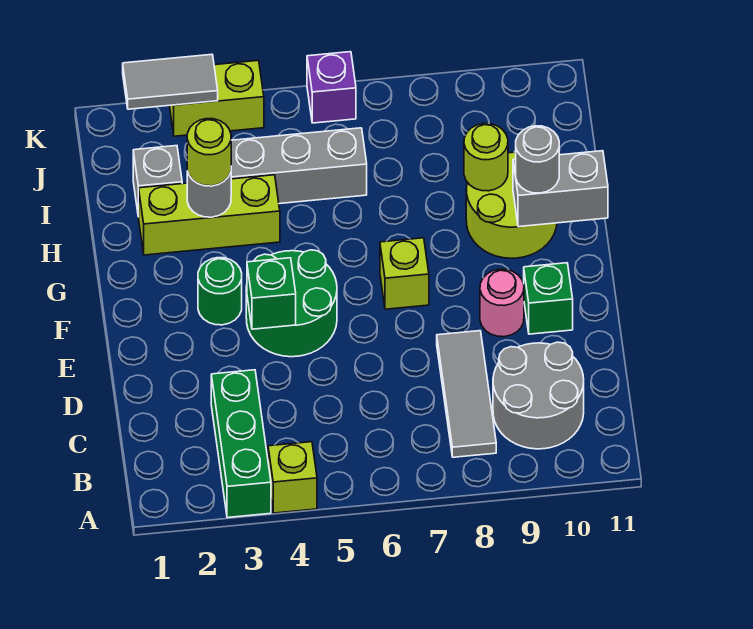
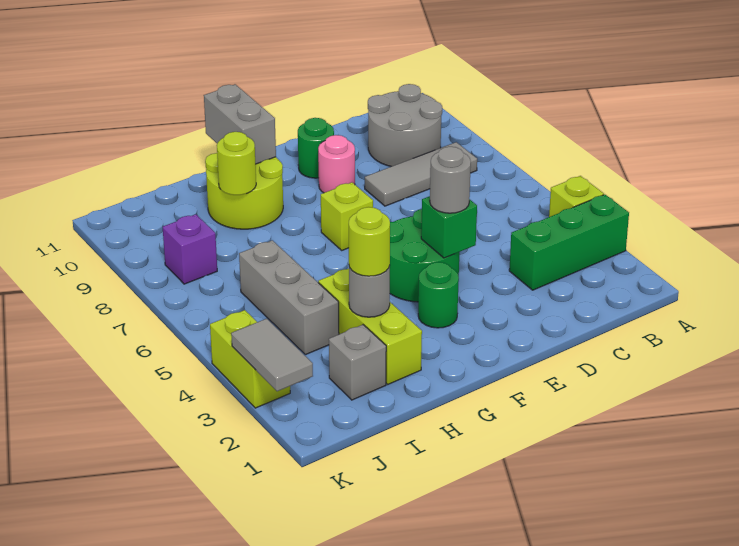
green 1x1 brick [524,263,573,334] -> green 1x1 round brick [298,118,334,178]
grey 1x1 round brick [516,126,559,193] -> grey 1x1 round brick moved to [430,147,471,213]
purple 1x1 brick [307,52,356,123] -> purple 1x1 brick moved to [163,214,217,284]

